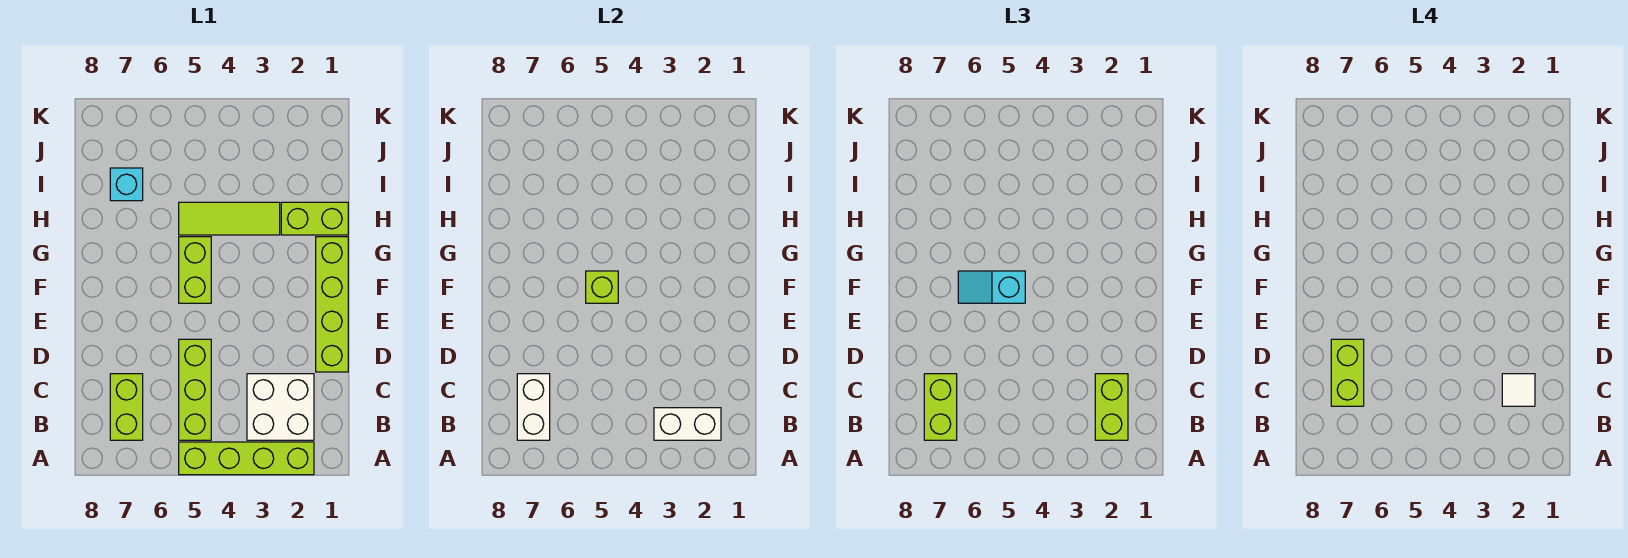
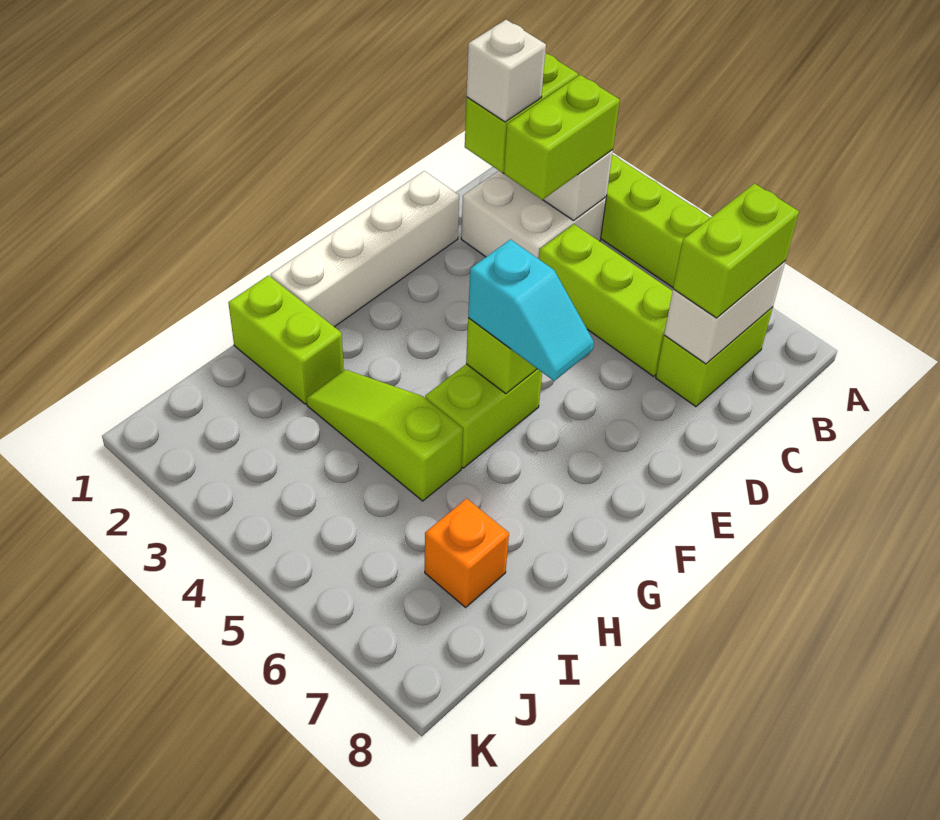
lime 1x3 brick [179,339,211,440] -> lime 1x3 brick turned to [539,224,673,376]
white 1x1 tile [1502,374,1535,406] -> white 1x1 brick [467,20,546,122]
lime 1x2 brick [1331,339,1364,406] -> lime 1x2 brick moved to [504,75,620,200]
lime 1x4 brick [316,237,348,372] -> white 1x4 brick [271,171,459,327]
lime 1x3 tile [179,202,280,235] -> lime 1x3 slope [306,370,463,501]
cyan 1x1 brick [110,168,143,201] -> orange 1x1 brick [425,499,509,607]

